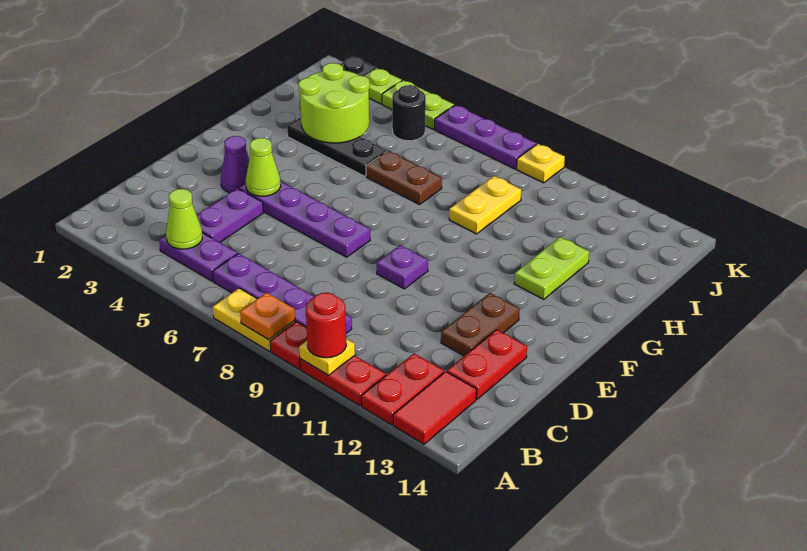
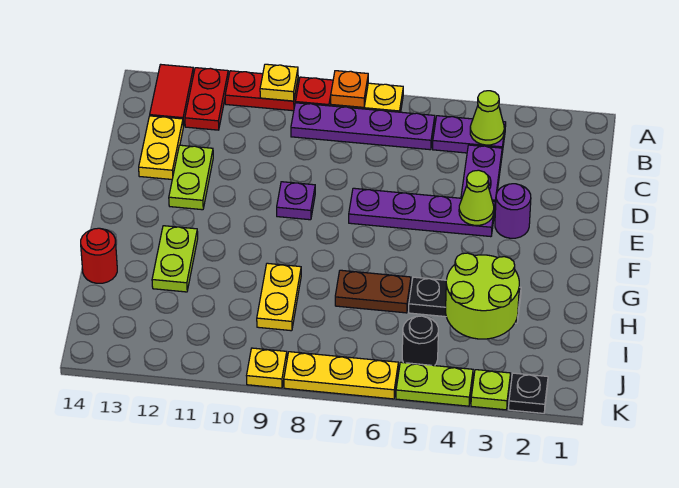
red 1x1 round brick [306,293,346,358] -> red 1x1 round brick moved to [81,228,117,283]
red 1x2 plate [447,330,527,399] -> yellow 1x2 plate [139,116,183,179]
brown 1x2 plate [441,293,520,356] -> lime 1x2 plate [169,145,213,210]
purple 1x1 cone [221,136,249,193] -> purple 1x1 round brick [495,184,531,238]
purple 1x3 plate [434,105,536,169] -> yellow 1x3 plate [284,352,398,399]

